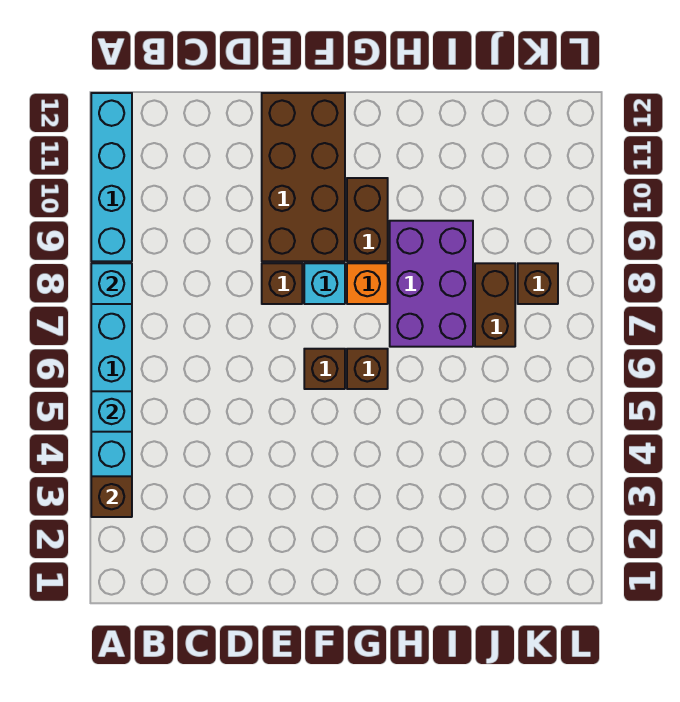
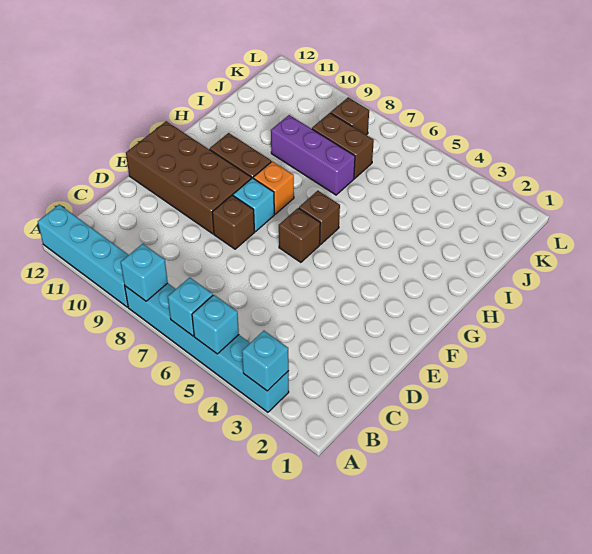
brown 1x1 brick [91,476,132,517] -> cyan 1x1 brick [242,331,289,391]
none -> cyan 1x1 brick [168,277,213,336]
purple 2x3 brick [390,221,473,347] -> purple 1x3 brick [271,115,355,195]

